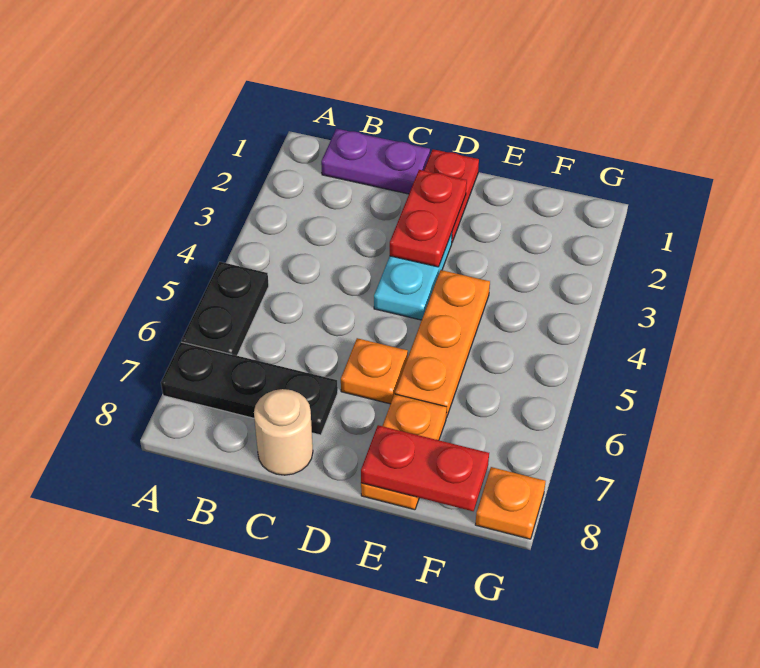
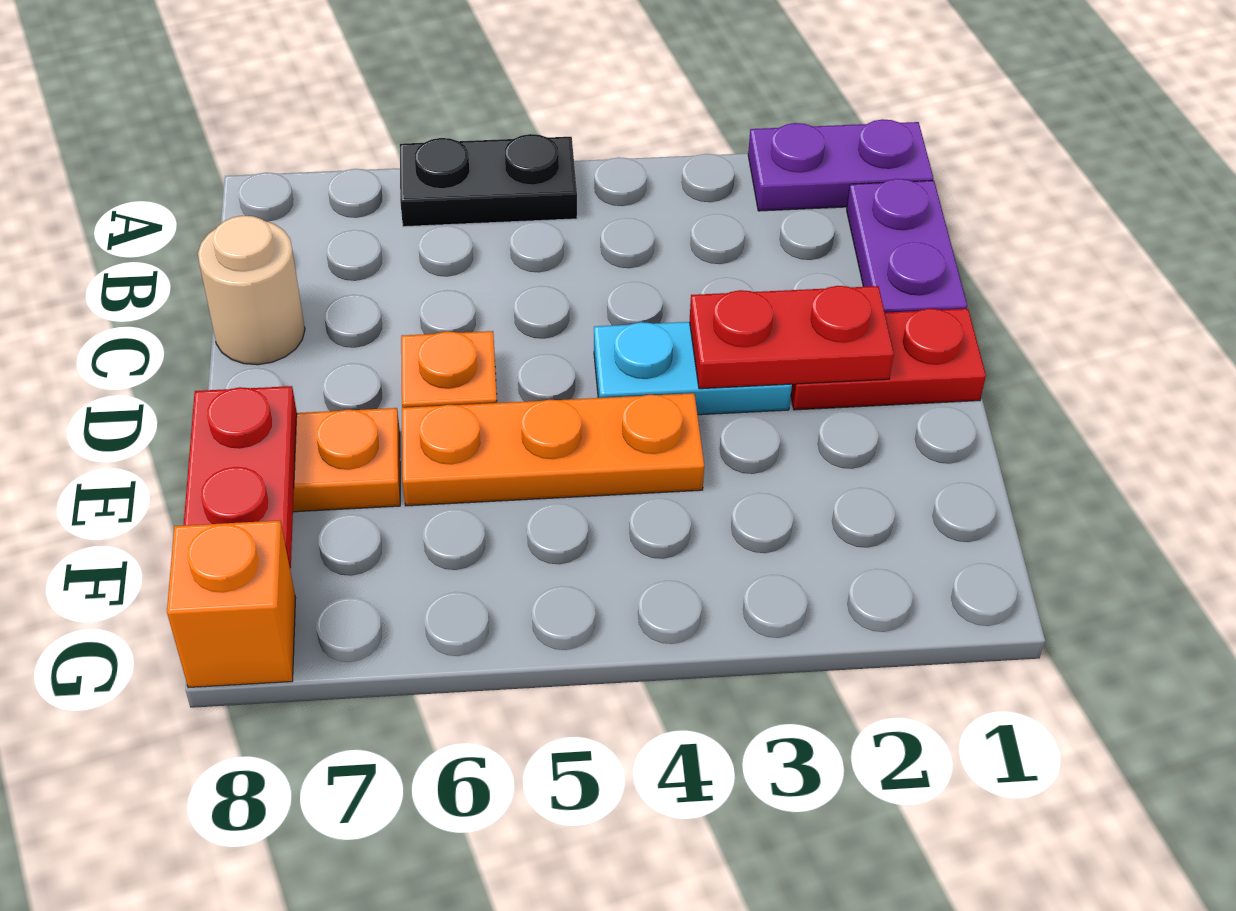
none -> purple 1x2 plate [748,119,933,211]
black 1x3 plate [161,342,338,435] -> none
orange 1x1 plate [475,467,546,539] -> orange 1x1 brick [167,521,296,688]

